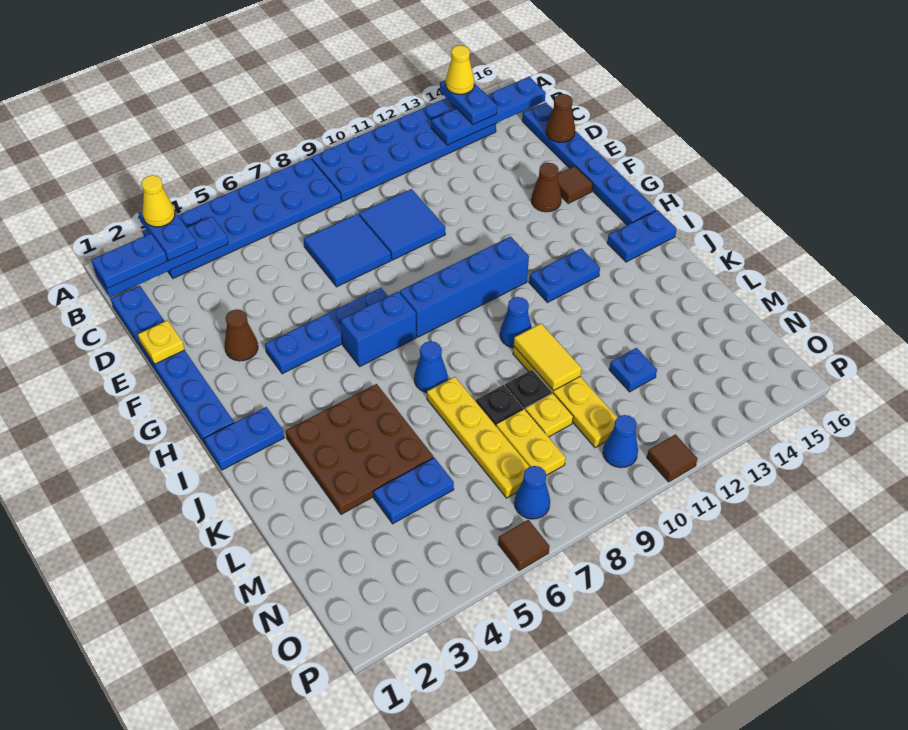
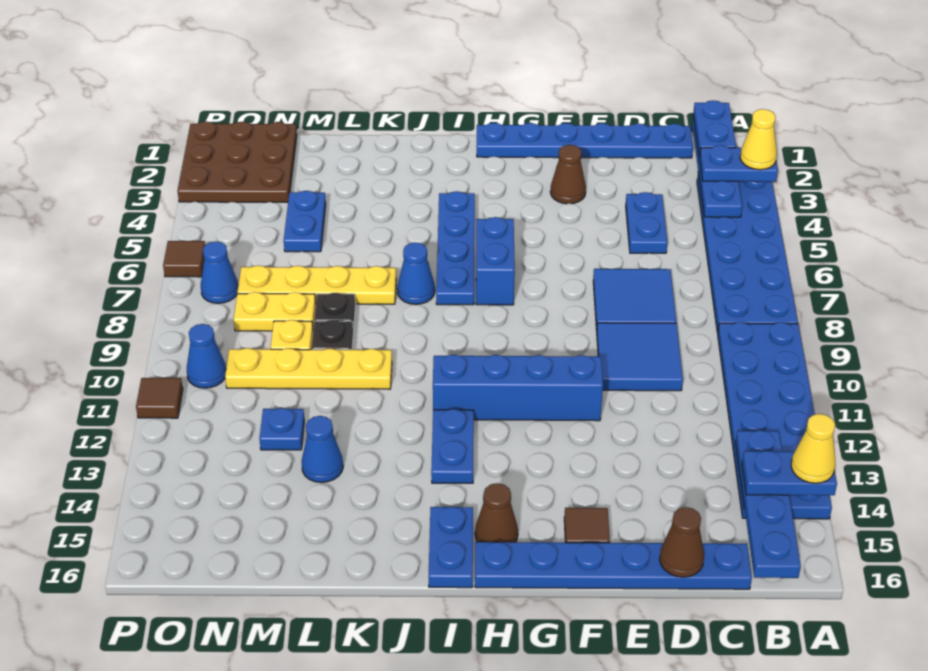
yellow 1x1 plate [138,320,185,364] -> none
brown 1x1 cone [531,163,561,212] -> brown 1x1 cone moved to [475,483,518,542]
blue 1x4 plate [265,288,388,374] -> blue 1x4 plate moved to [436,191,475,305]
blue 1x4 brick [400,237,529,337] -> blue 1x4 brick turned to [433,355,603,421]
blue 1x2 plate [204,407,284,470] -> blue 1x2 plate moved to [626,192,667,253]
brown 3x3 plate [286,384,434,514] -> brown 3x3 plate moved to [178,122,297,202]
blue 1x1 cone [500,297,532,348] -> blue 1x1 cone moved to [302,416,343,483]
yellow 1x2 tile [514,324,582,391] -> none

